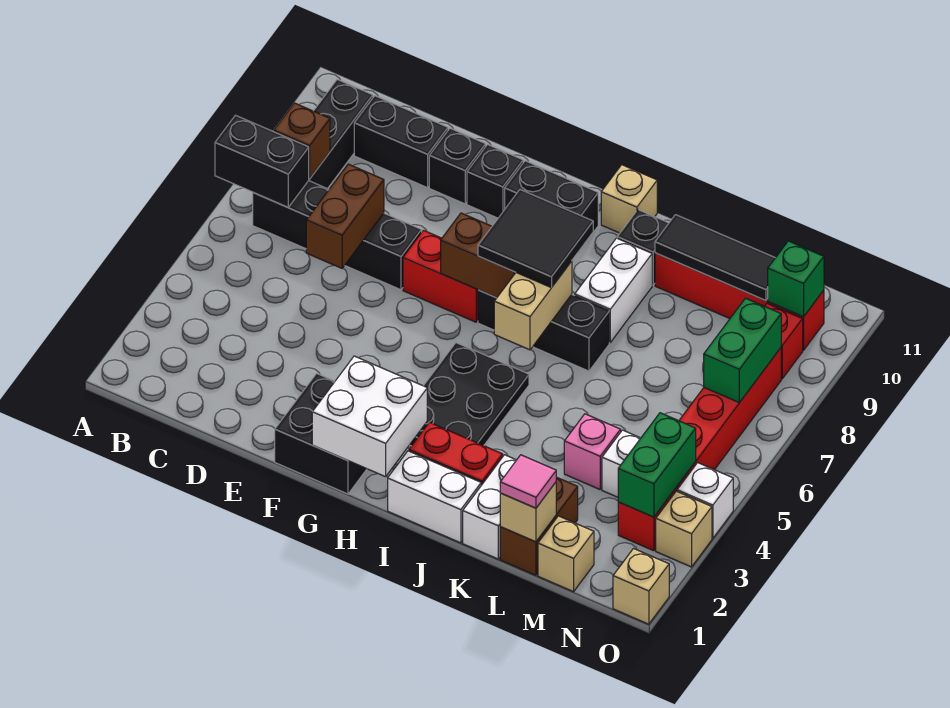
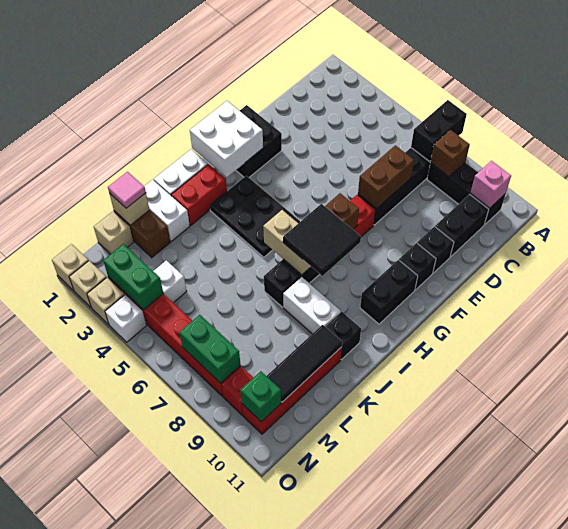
brown 1x2 brick [306,164,384,268] -> brown 1x2 brick turned to [358,145,414,209]
tan 1x1 brick [601,165,657,233] -> tan 1x1 brick moved to [69,261,106,308]
pink 1x1 brick [564,414,621,489] -> pink 1x1 brick moved to [470,161,511,208]

